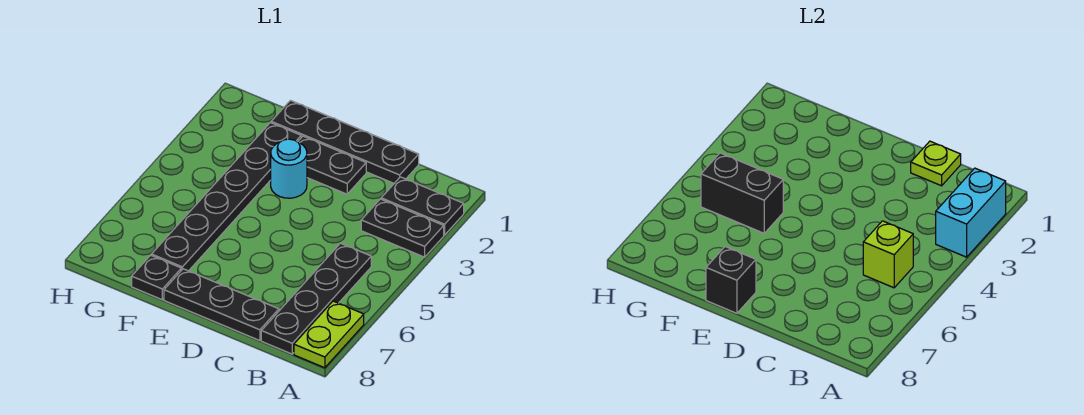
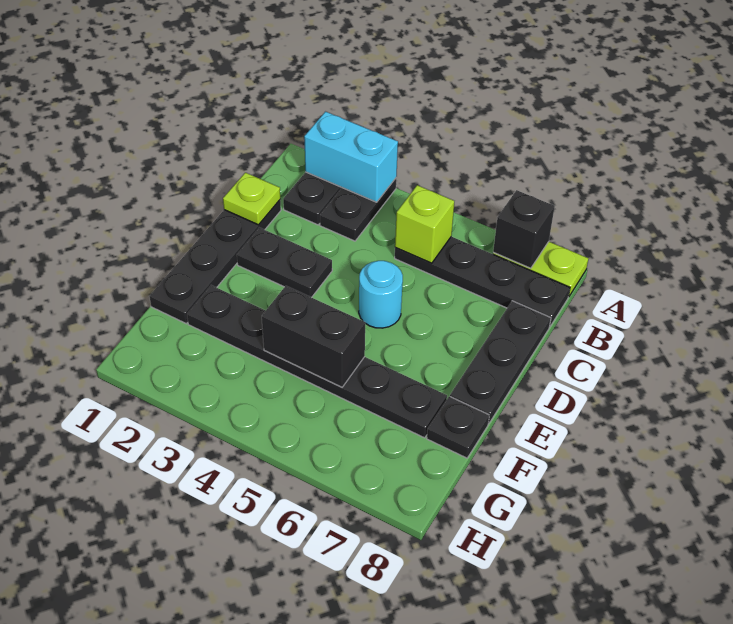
black 1x2 plate [298,136,366,194] -> black 1x2 plate turned to [237,228,332,298]
cyan 1x1 round brick [271,139,307,198] -> cyan 1x1 round brick moved to [359,261,403,328]
black 1x1 brick [706,247,756,313] -> black 1x1 brick moved to [493,190,555,268]
black 1x2 brick [701,153,783,233] -> black 1x2 brick turned to [262,286,365,387]

